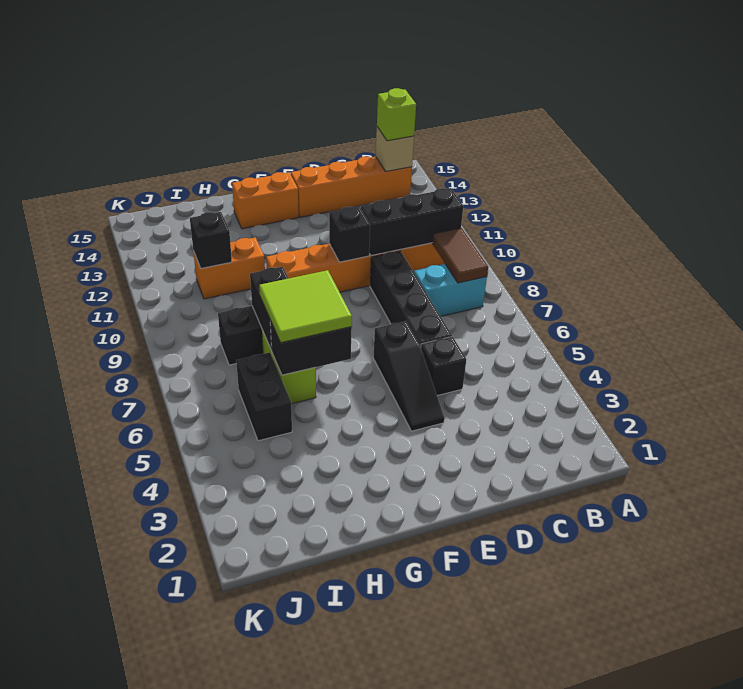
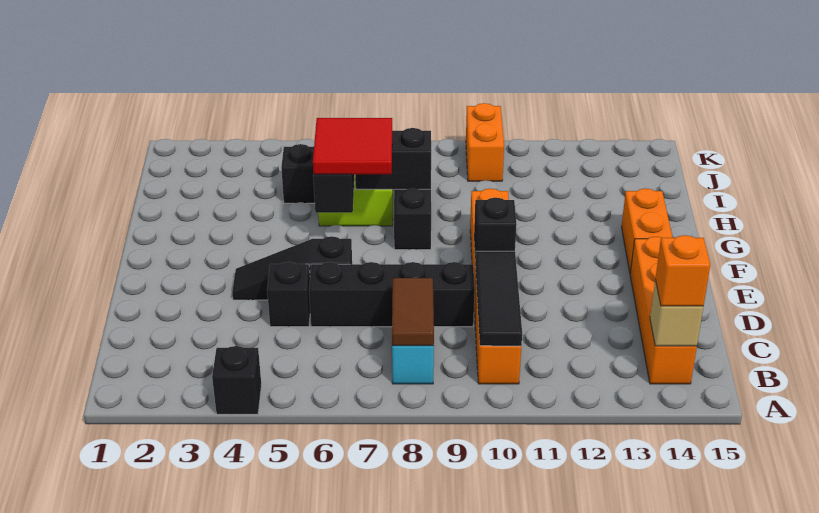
brown 1x2 tile [432,228,488,283] -> brown 1x2 tile turned to [392,278,434,346]
black 1x3 brick [361,188,463,256] -> black 1x3 tile [475,251,522,346]
lime 1x1 brick [377,88,416,141] -> orange 1x1 brick [655,235,710,306]
lime 2x2 tile [259,270,352,343] -> red 2x2 tile [313,118,392,174]
orange 1x2 brick [193,237,265,299] -> orange 1x2 brick moved to [466,103,504,181]
black 1x1 brick [190,212,232,268] -> black 1x1 brick moved to [212,346,261,414]

